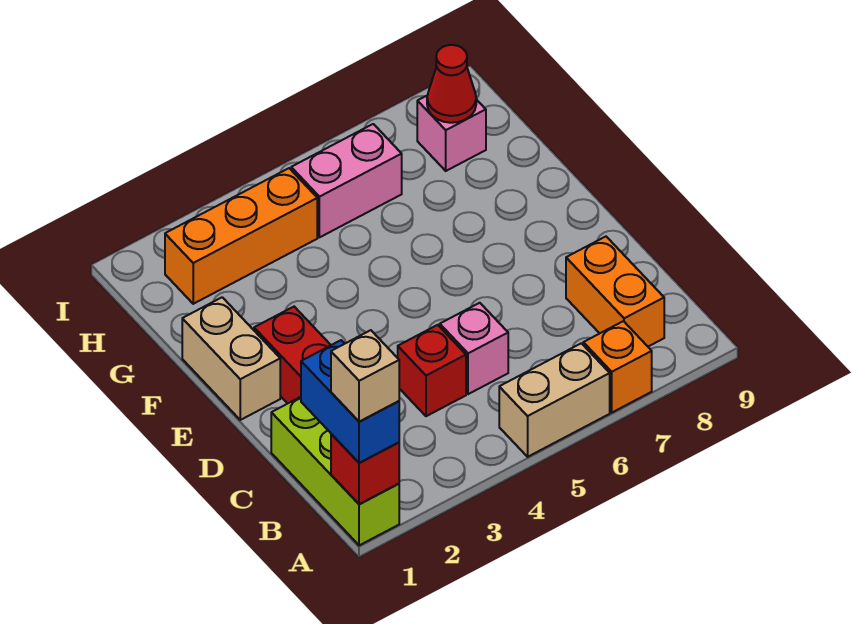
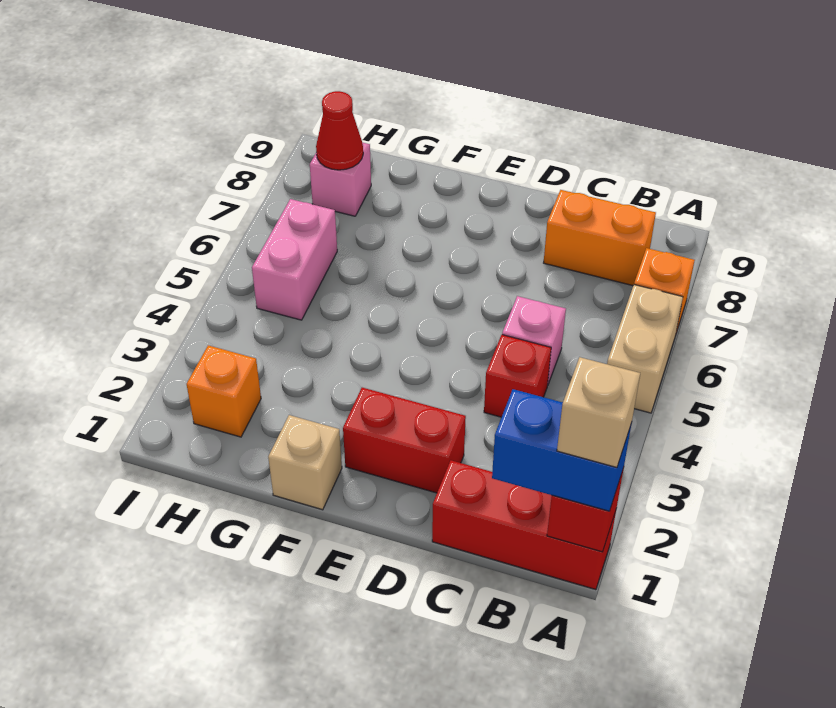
lime 1x3 brick [271,397,399,545] -> red 1x3 brick [432,460,616,590]
tan 1x2 brick [182,297,280,420] -> tan 1x1 brick [268,415,342,510]
orange 1x3 brick [165,168,317,304] -> orange 1x1 brick [187,345,261,437]

